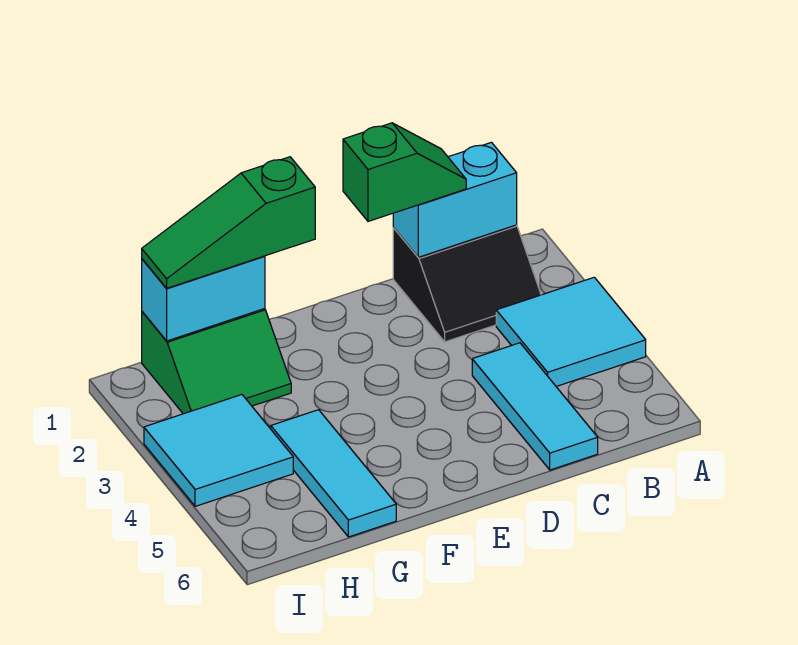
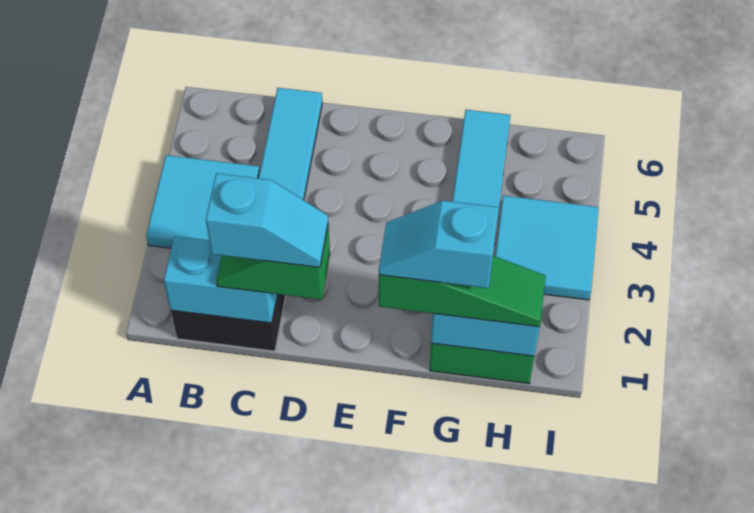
none -> cyan 1x2 slope [206,173,328,267]
none -> cyan 1x2 slope [379,201,499,288]

